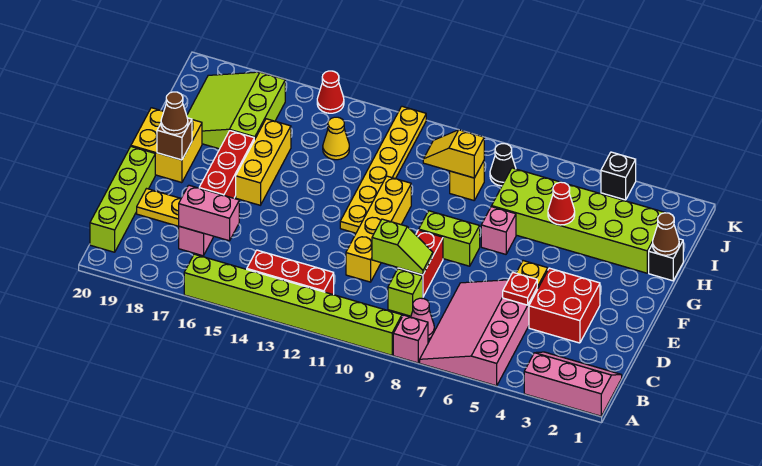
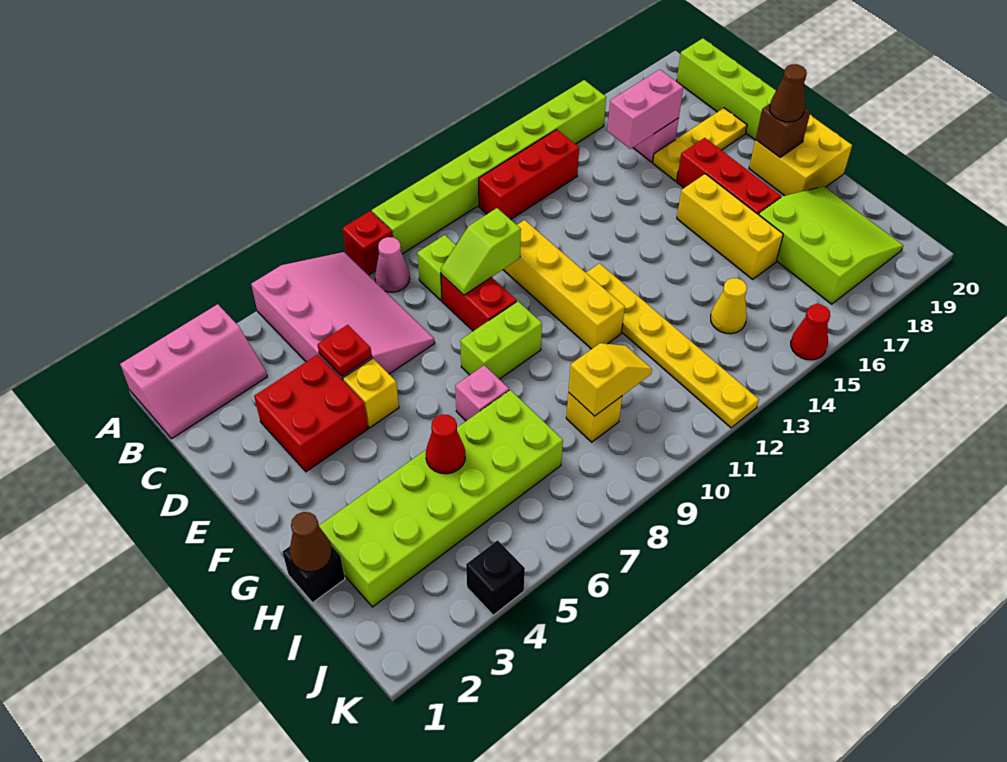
pink 1x1 brick [393,315,428,363] -> red 1x1 brick [343,211,392,275]
black 1x1 cone [490,144,516,186] -> none

